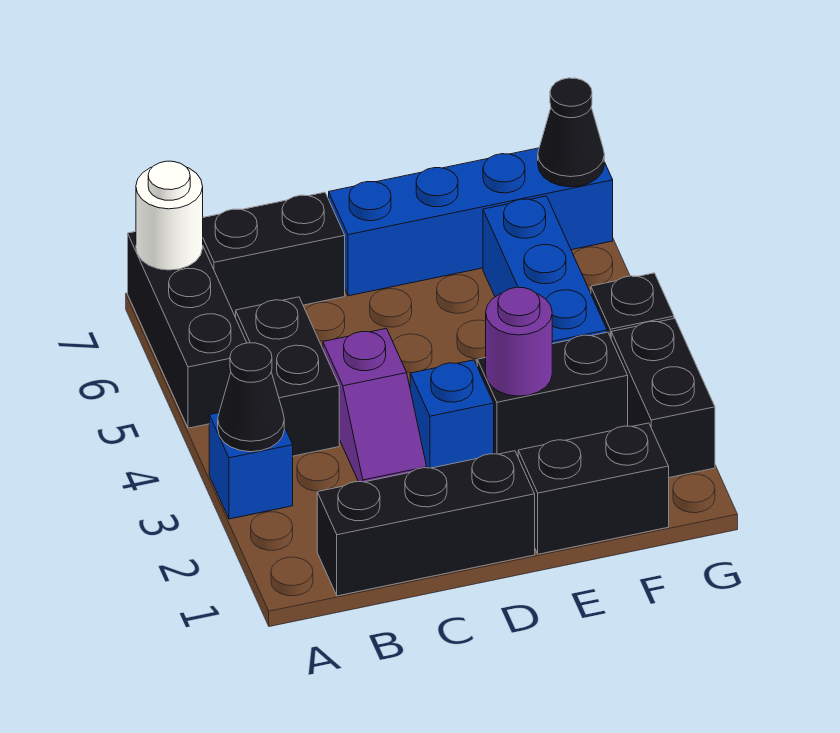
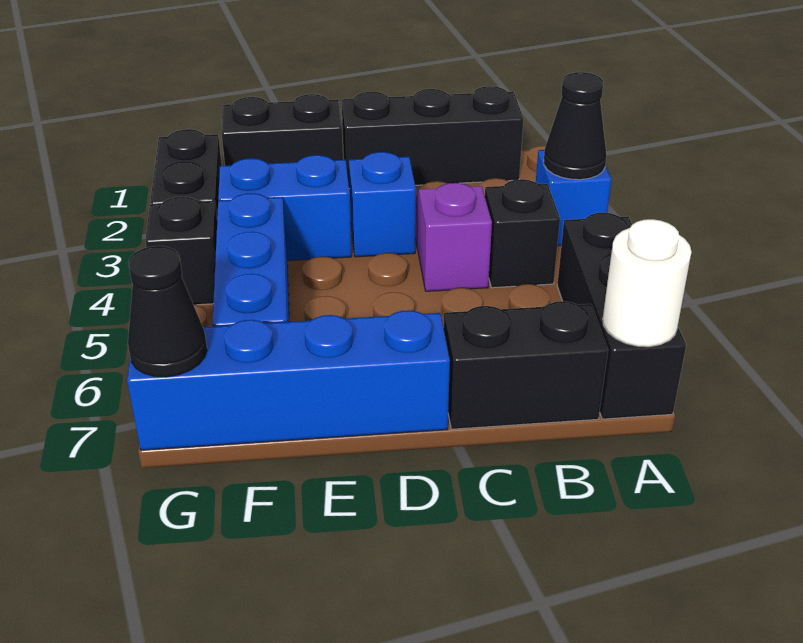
black 1x2 brick [236,297,339,456] -> black 1x1 brick [485,179,560,288]
black 1x2 brick [477,332,628,456] -> blue 1x2 brick [218,155,352,261]
purple 1x1 round brick [486,287,552,396] -> none

